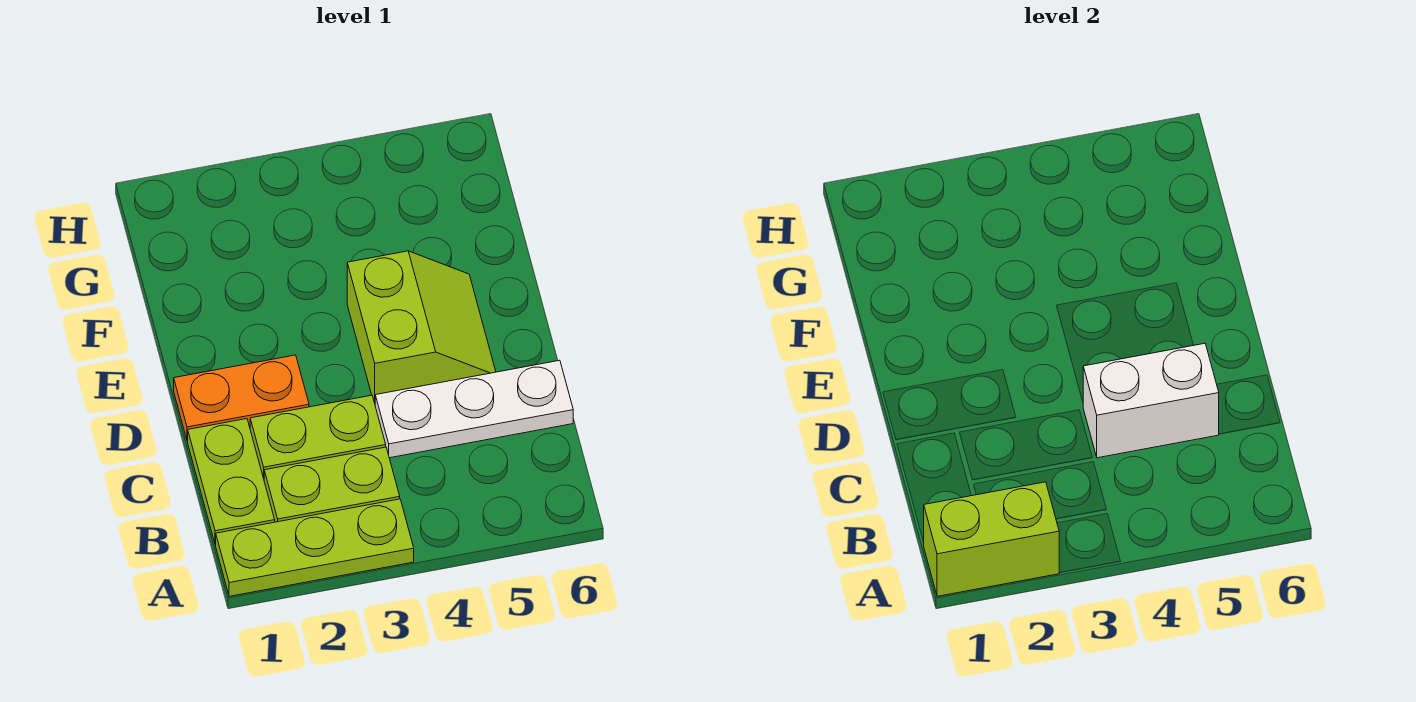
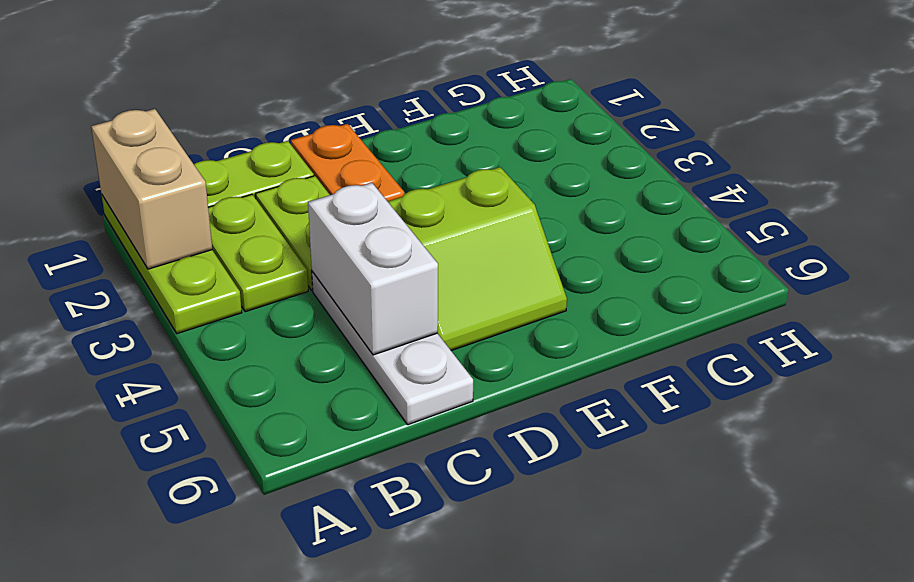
lime 1x2 brick [924,482,1059,596] -> tan 1x2 brick [91,109,212,269]

